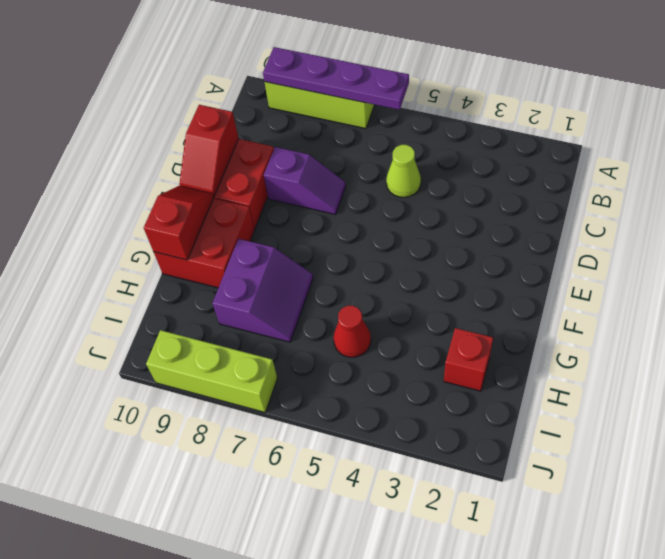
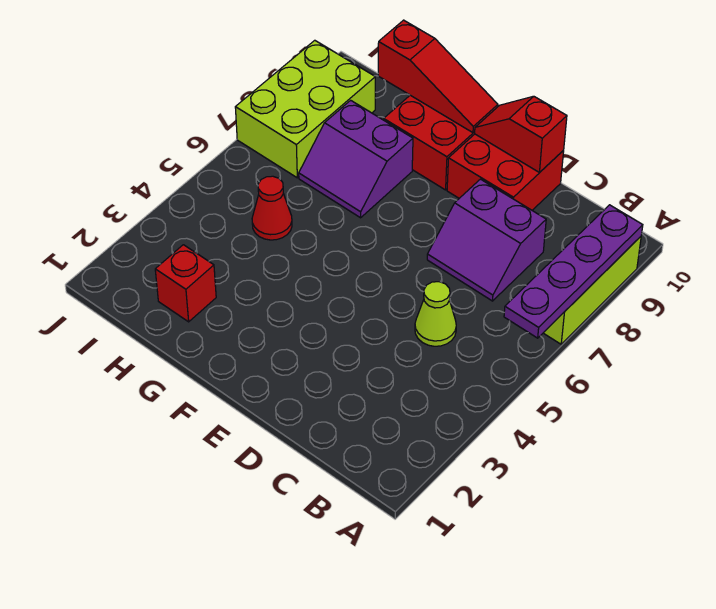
purple 1x2 slope [264,147,346,214] -> purple 2x2 slope [427,179,546,301]
red 1x2 slope [144,186,213,260] -> red 1x3 slope [378,20,498,133]
lime 1x3 brick [146,330,277,412] -> lime 2x3 brick [235,40,375,178]

